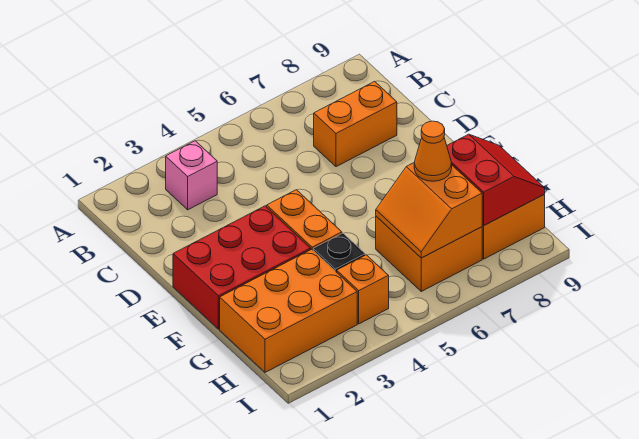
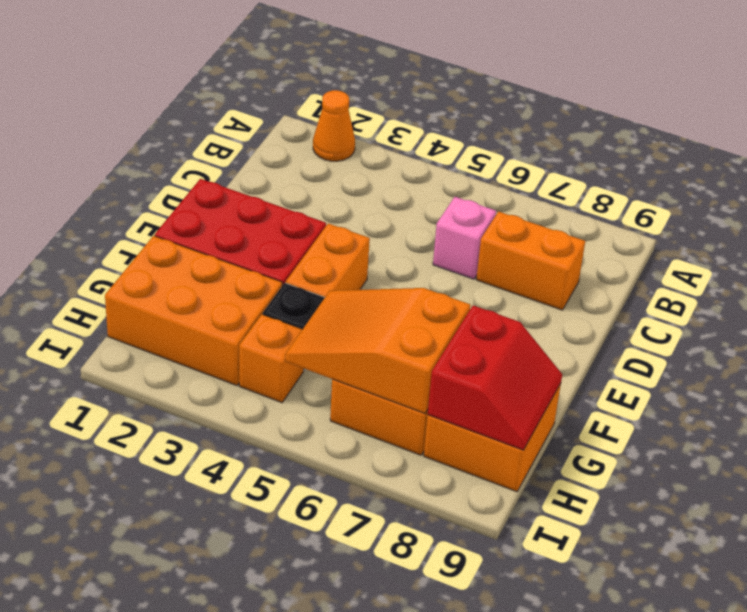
pink 1x1 brick [166,141,217,210] -> pink 1x1 brick moved to [433,197,496,279]
orange 2x2 slope [376,163,482,258] -> orange 2x3 slope [285,288,470,413]
orange 1x1 cone [414,121,452,181] -> orange 1x1 cone moved to [313,90,355,161]

